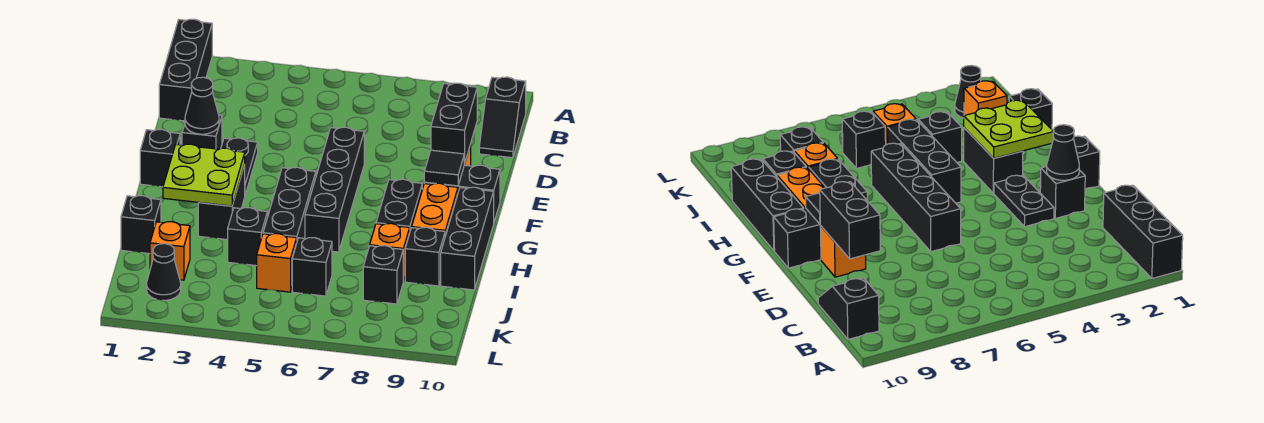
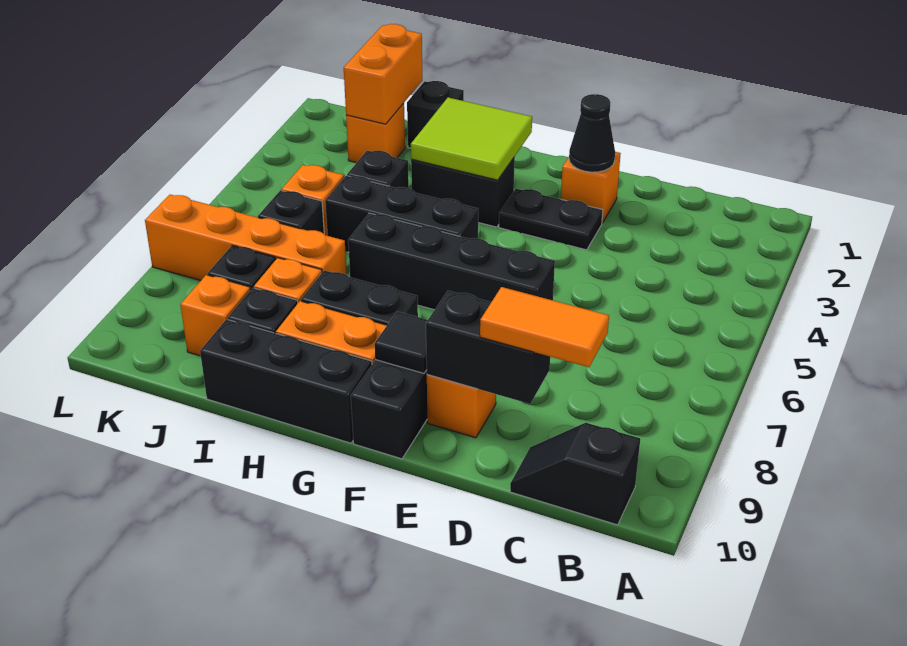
black 1x3 brick [159,19,212,121] -> none
none -> orange 1x2 tile [480,287,609,367]
black 1x1 brick [182,115,222,149] -> orange 1x1 brick [561,152,621,223]
black 1x1 brick [140,129,180,187] -> none
lime 2x2 plate [163,144,245,206] -> lime 2x2 tile [411,97,532,180]
none -> orange 1x4 brick [145,195,347,281]
none -> orange 1x2 brick [344,24,422,124]
none -> orange 1x1 brick [180,275,251,356]
black 1x1 cone [147,244,181,300] -> none

